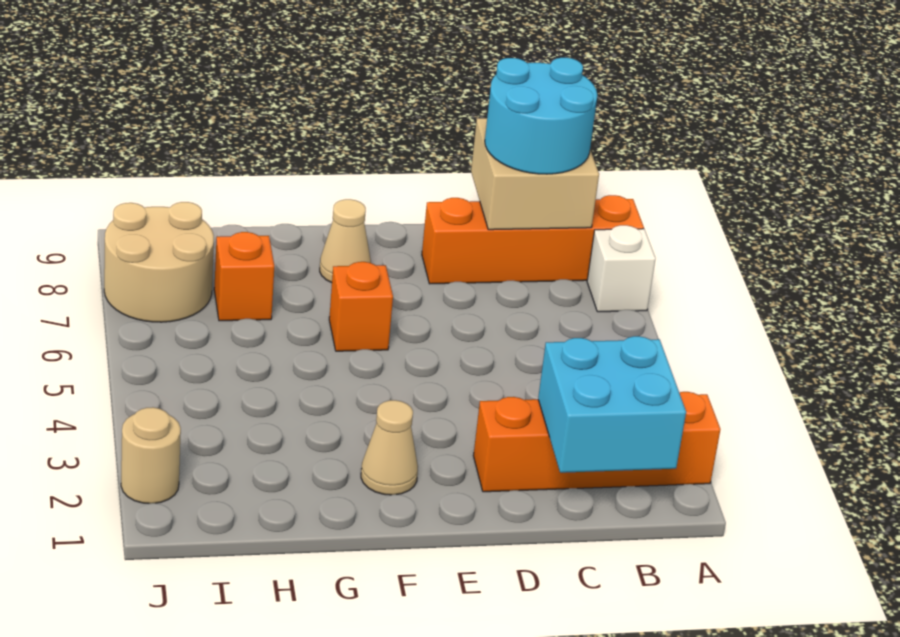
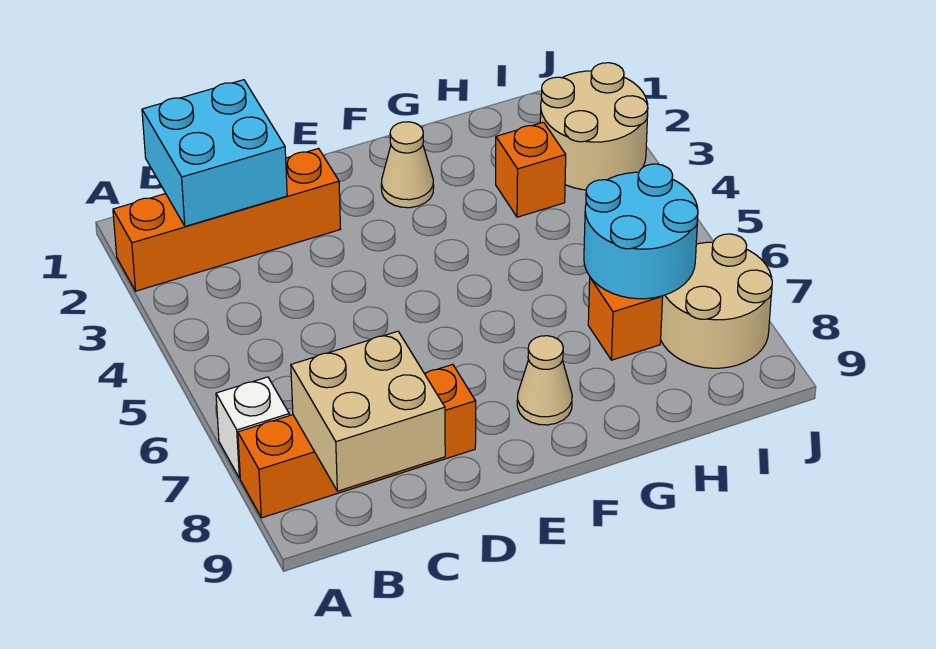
cyan 2x2 round brick [485,58,597,174] -> cyan 2x2 round brick moved to [584,164,698,299]
orange 1x1 brick [329,262,393,351] -> orange 1x1 brick moved to [496,122,566,217]
tan 1x1 round brick [121,407,181,504] -> tan 2x2 round brick [540,63,648,190]

